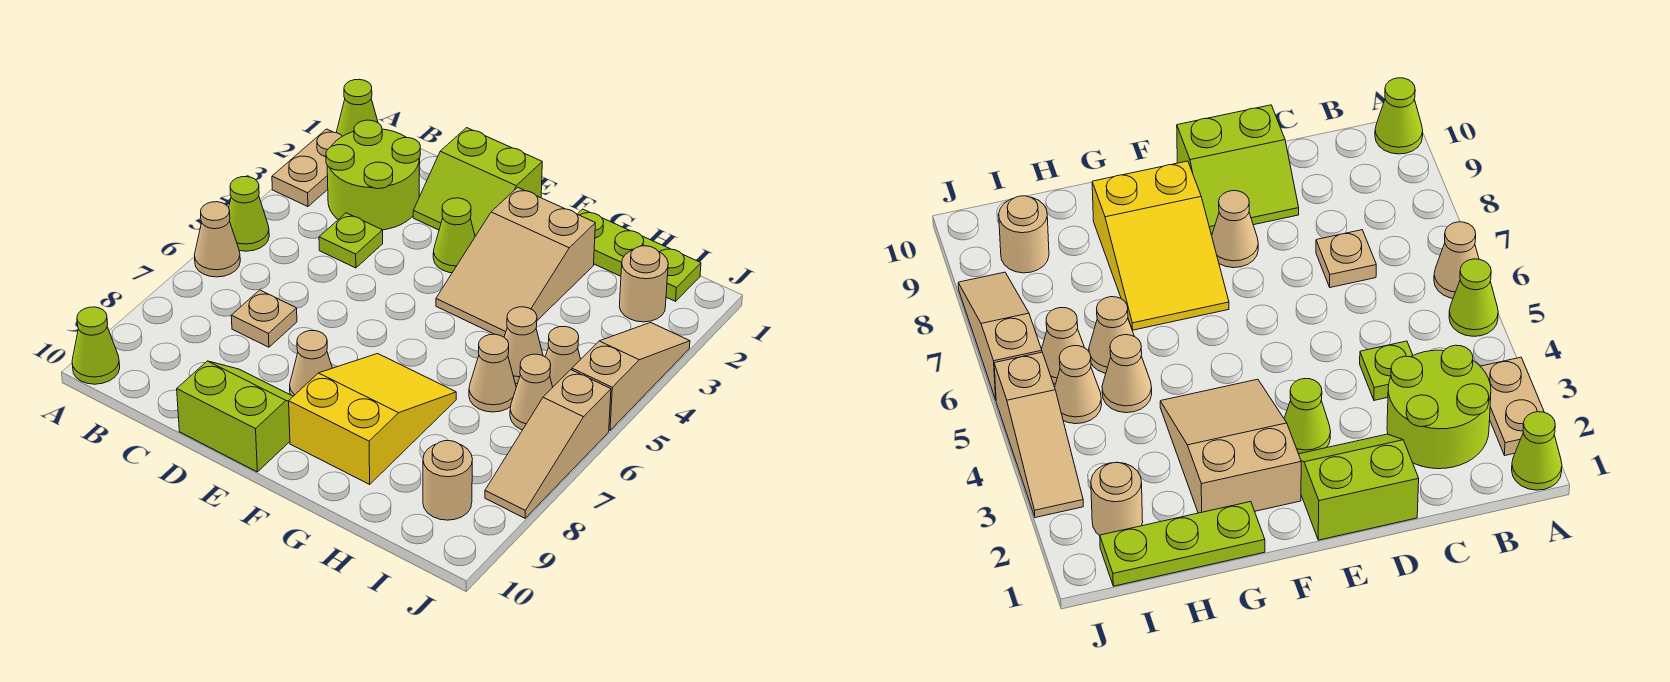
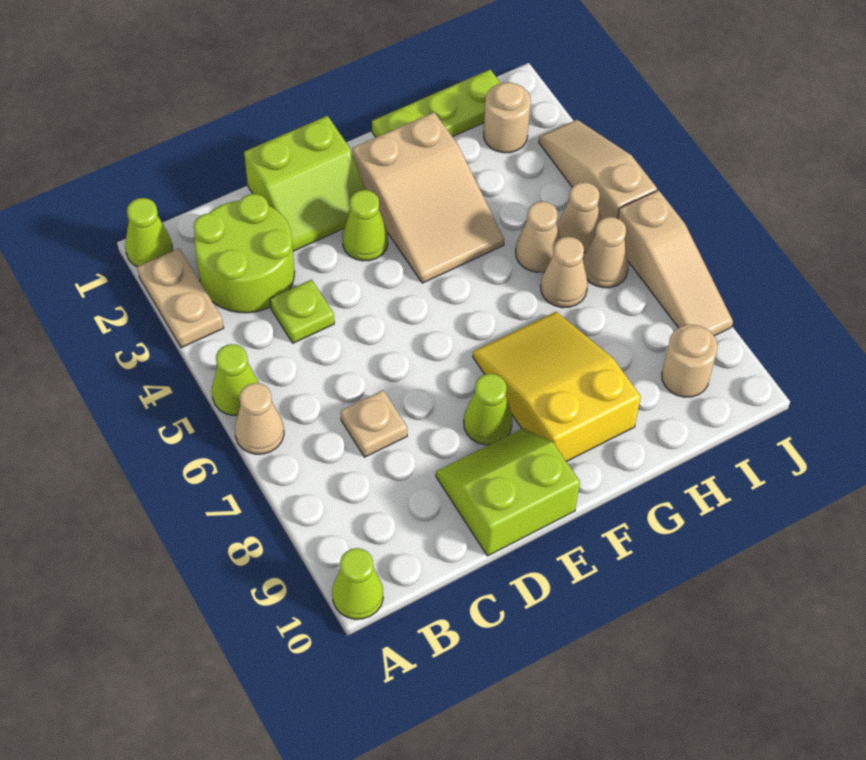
tan 1x1 cone [290,330,332,396] -> lime 1x1 cone [464,374,512,445]

